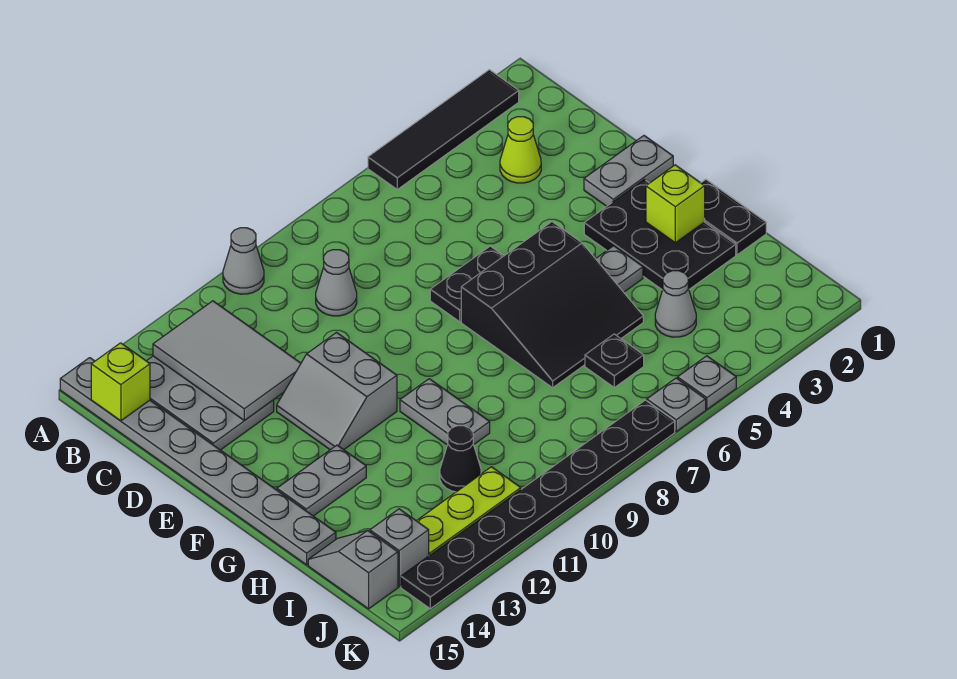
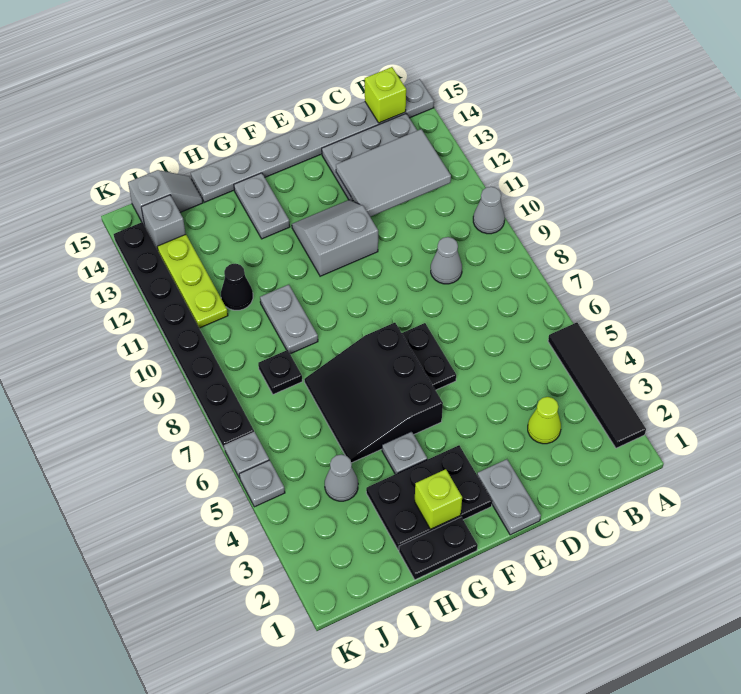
grey 1x2 plate [400,379,490,445] -> grey 1x2 plate turned to [260,285,318,354]
black 1x1 plate [585,334,644,387] -> black 1x1 plate moved to [258,350,302,394]

